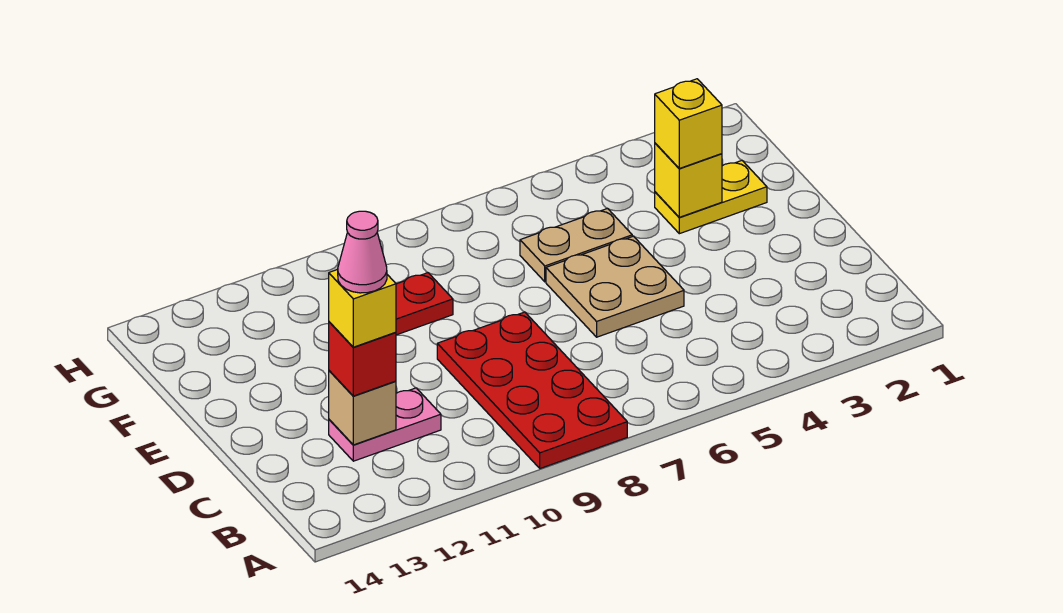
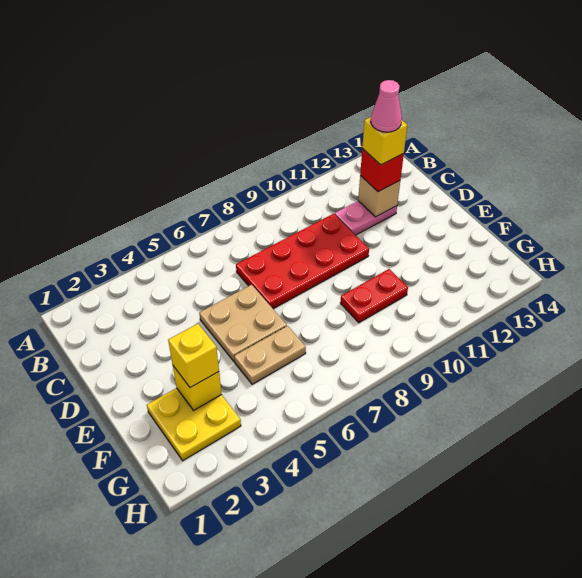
red 2x4 plate [437,312,627,468] -> red 2x4 plate turned to [236,214,369,309]
yellow 1x2 plate [655,161,767,234] -> yellow 2x2 plate [147,388,241,461]

